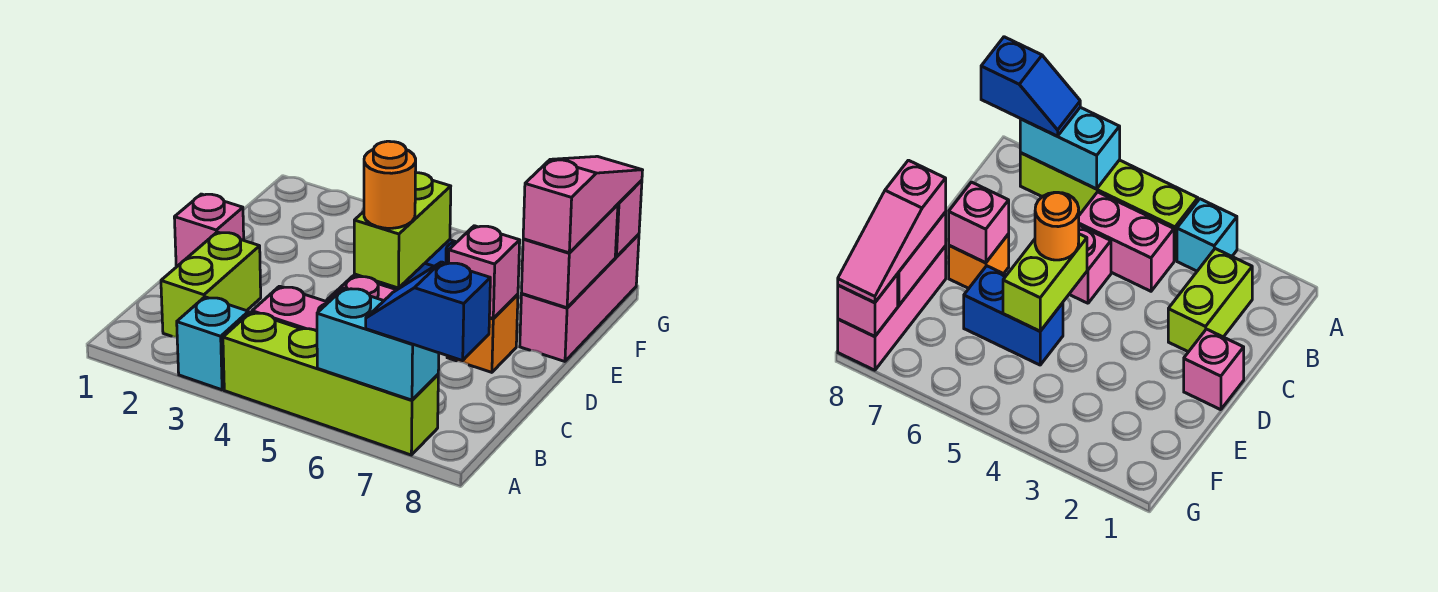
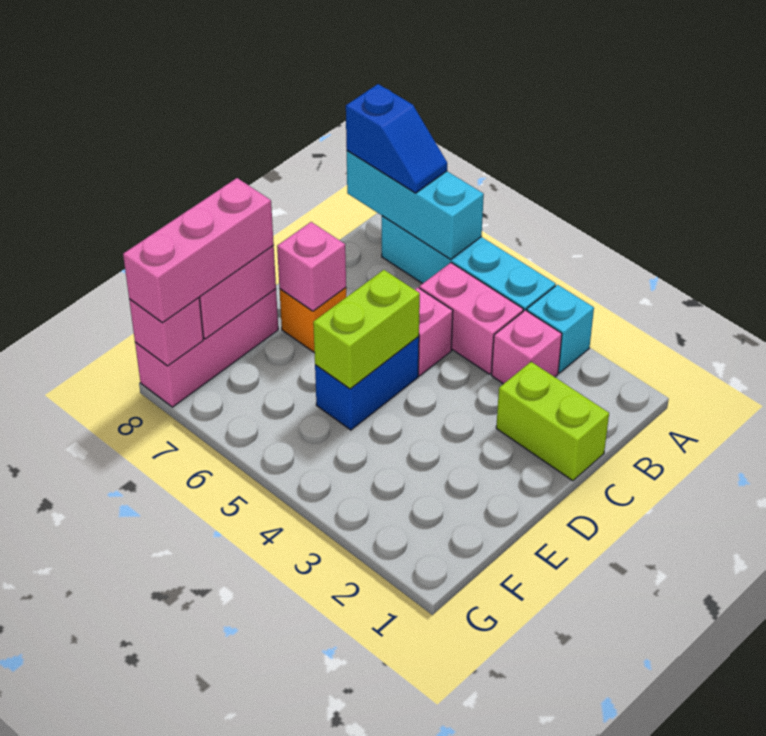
lime 1x4 brick [223,312,438,455] -> cyan 1x4 brick [382,216,556,311]
cyan 1x2 brick [317,288,439,400] -> cyan 1x3 brick [347,151,484,259]
lime 1x2 brick [161,232,261,337] -> lime 1x2 brick turned to [496,362,609,481]
pink 1x1 brick [174,194,244,267] -> pink 1x1 brick moved to [492,310,562,384]
orange 1x1 round brick [364,141,416,228] -> none
blue 1x2 brick [964,266,1063,365] -> blue 1x2 brick turned to [315,336,419,430]
pink 1x3 slope [523,156,643,253] -> pink 1x3 brick [123,178,274,323]

